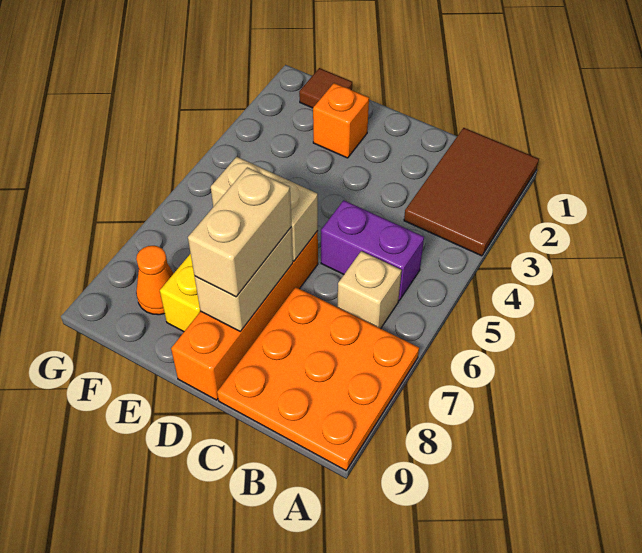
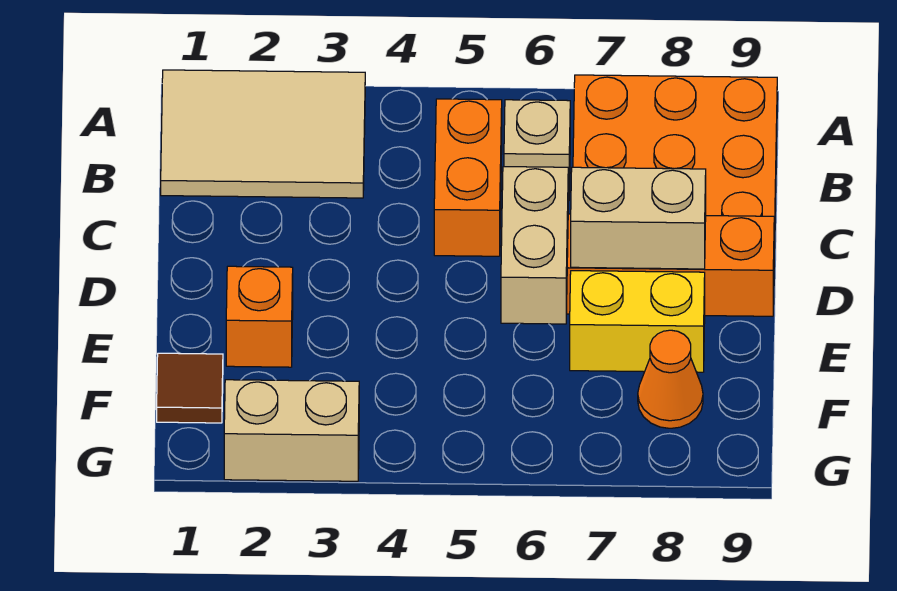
brown 2x3 tile [404,128,539,256] -> tan 2x3 tile [161,70,365,198]
purple 1x2 brick [321,200,424,301] -> orange 1x2 brick [434,99,502,256]
tan 1x2 brick [188,167,291,297] -> tan 1x2 brick moved to [224,380,359,481]

